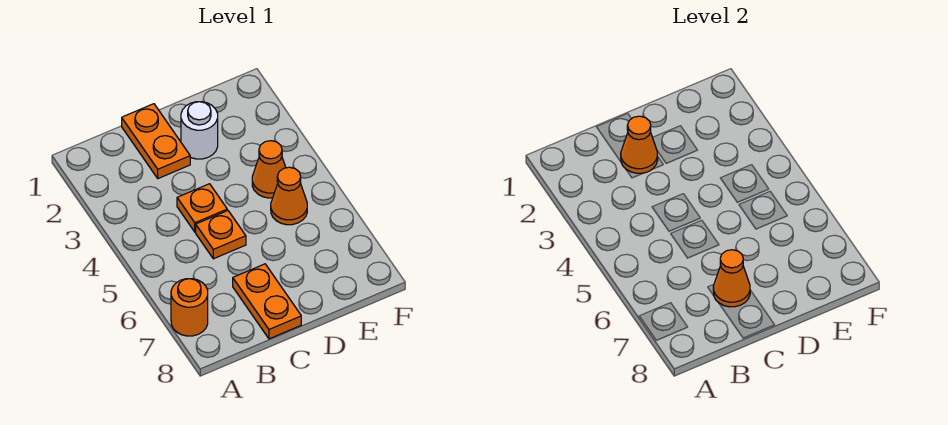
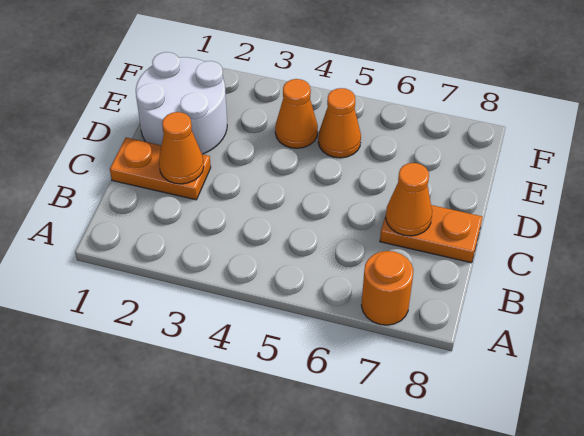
orange 1x1 plate [177,184,227,232] -> none
orange 1x1 plate [196,210,246,259] -> none
white 1x1 round brick [181,102,218,159] -> white 2x2 round brick [136,52,227,154]

